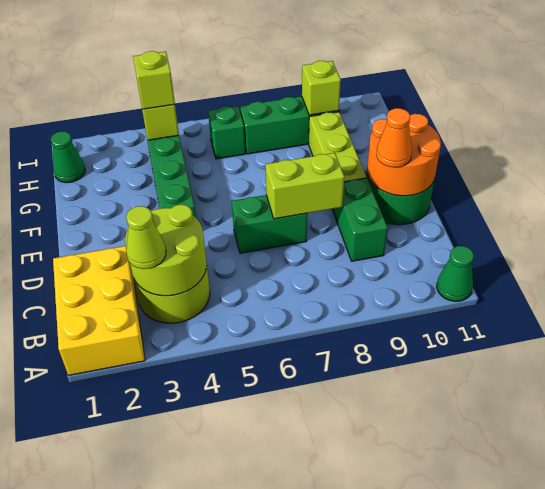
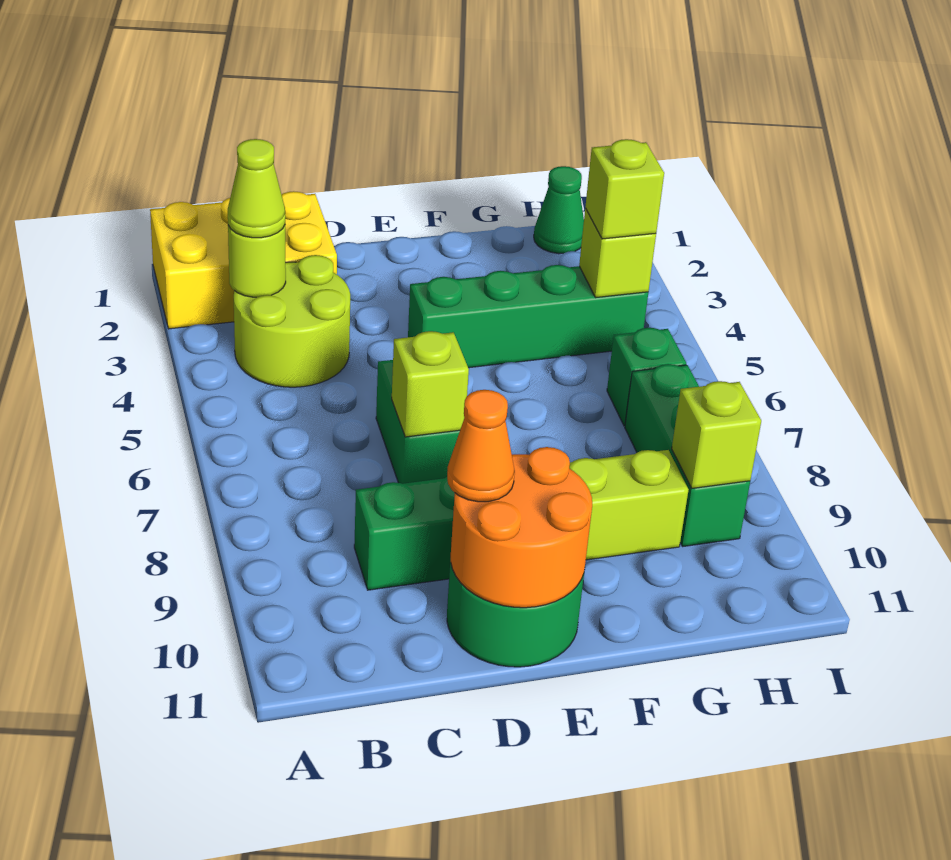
green 1x1 cone [437,246,474,301] -> none
lime 2x2 round brick [125,205,207,296] -> lime 1x1 round brick [228,225,286,297]
lime 1x2 brick [266,153,344,219] -> lime 1x1 brick [392,331,469,437]

